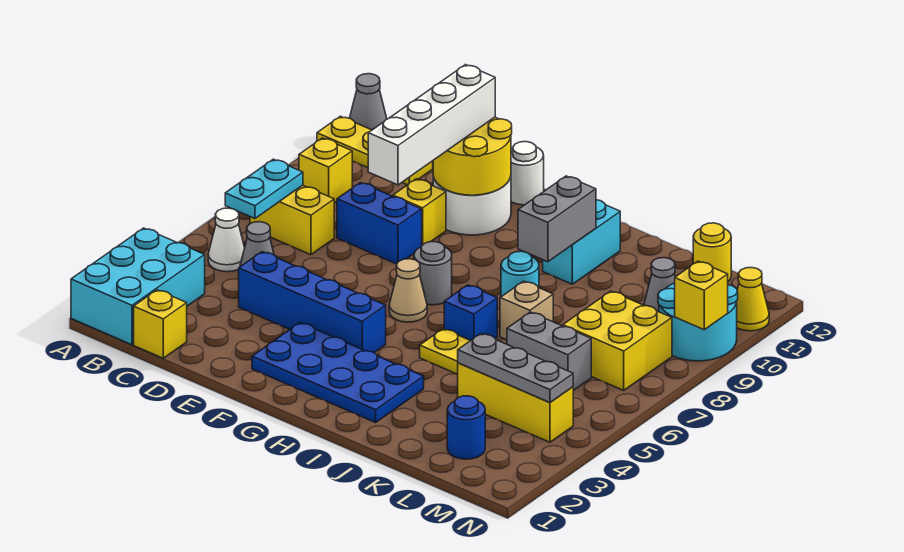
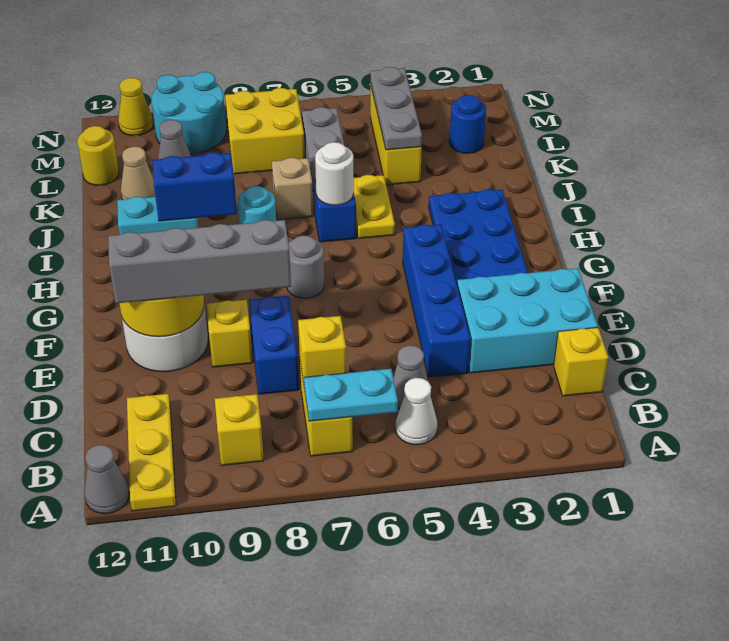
cyan 2x3 brick [71,228,205,345] -> cyan 2x3 brick moved to [457,268,598,373]
white 1x4 brick [368,65,495,185] -> grey 1x4 brick [108,220,291,303]
white 1x1 round brick [511,142,544,205] -> white 1x1 round brick moved to [315,142,354,205]
tan 1x1 cone [389,259,427,322] -> tan 1x1 cone moved to [121,147,155,200]
grey 1x2 brick [518,176,596,262] -> blue 1x2 brick [152,153,237,221]
yellow 1x1 brick [675,261,728,330] -> yellow 1x1 brick moved to [298,316,346,383]

